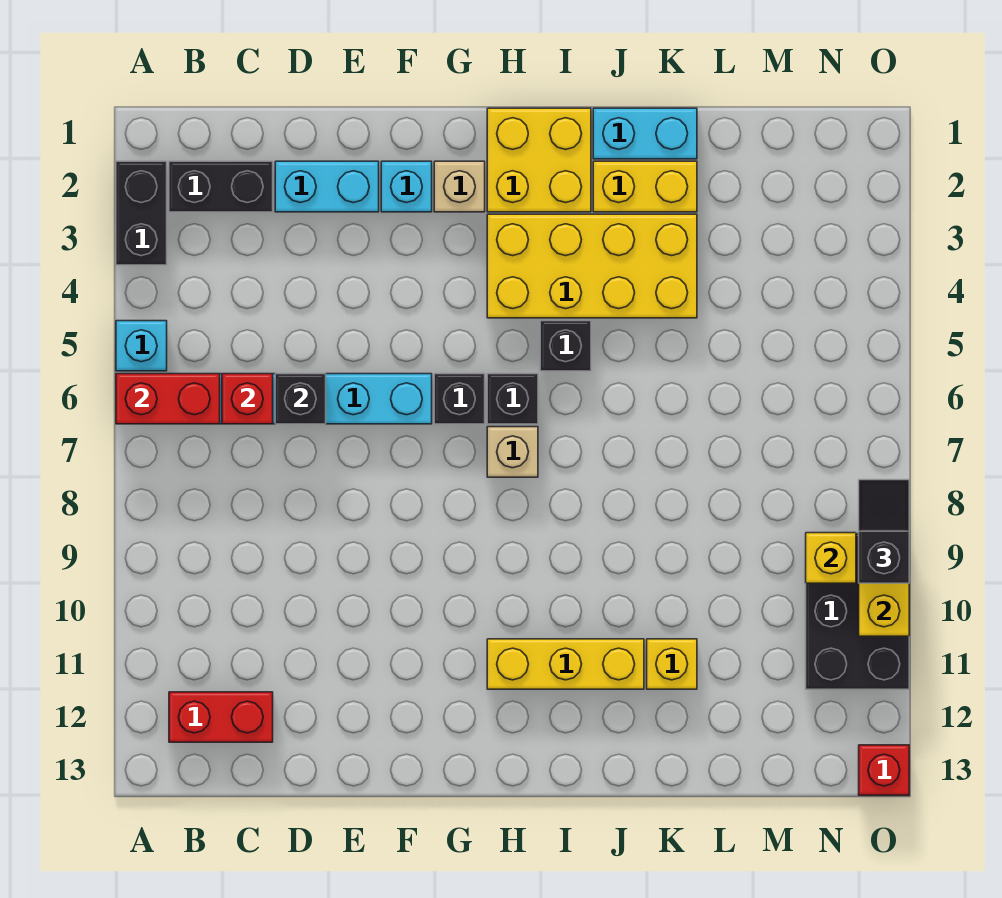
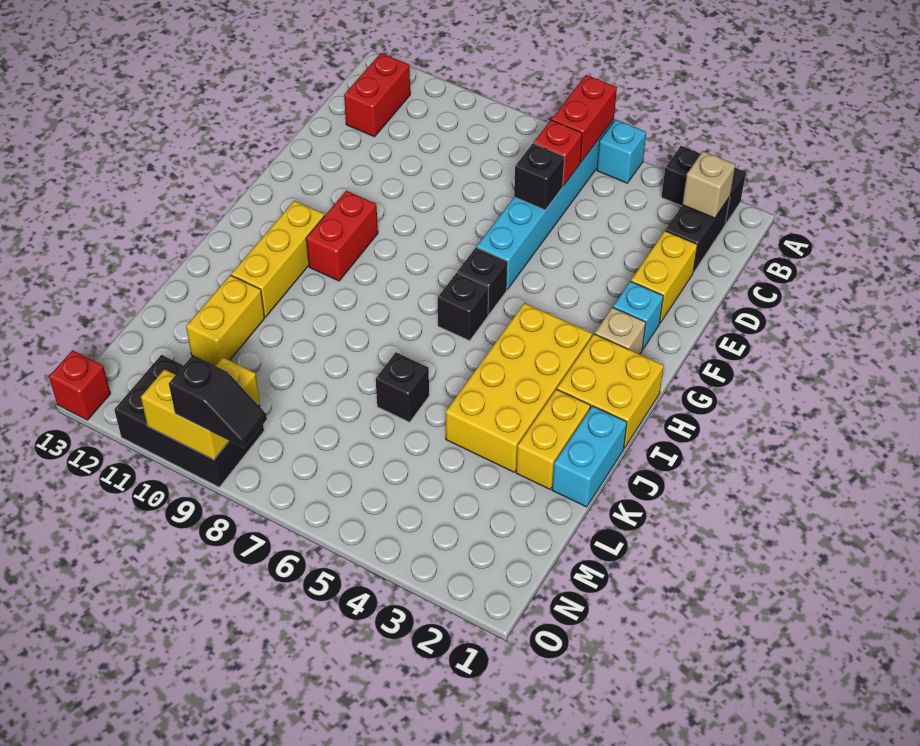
cyan 1x2 brick [275,161,379,212] -> yellow 1x2 brick [631,231,697,323]
none -> red 1x2 brick [306,191,378,281]
tan 1x1 brick [487,427,538,477] -> tan 1x1 brick moved to [682,151,736,218]
black 1x1 brick [540,321,591,371] -> black 1x1 brick moved to [376,353,429,422]
yellow 1x1 brick [647,639,697,689] -> yellow 1x2 brick [186,275,265,366]

